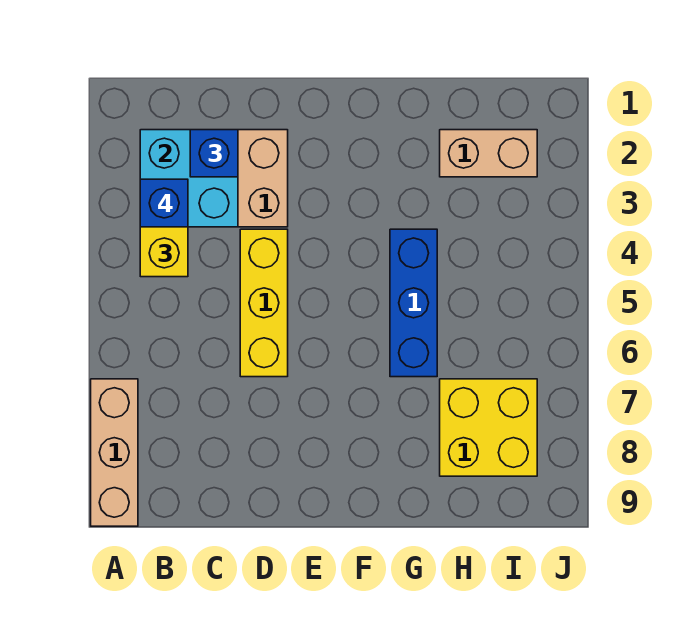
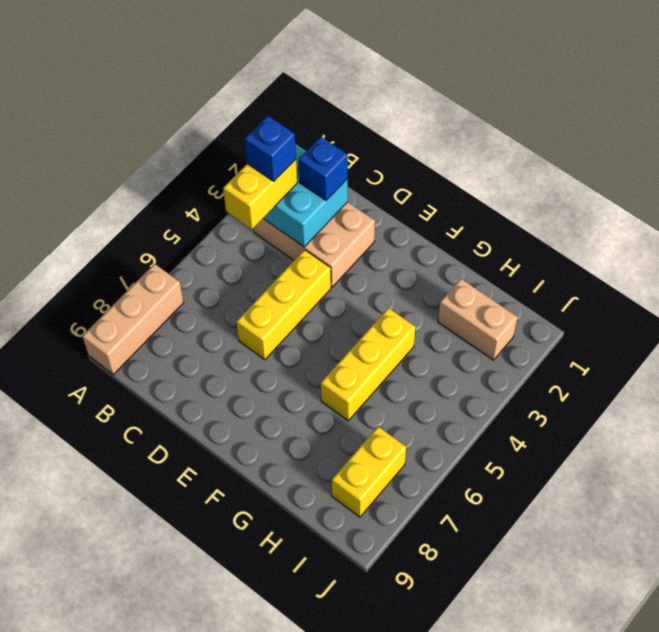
blue 1x3 brick [390,229,437,377] -> yellow 1x3 brick [321,308,416,421]
yellow 2x2 brick [440,379,537,476] -> yellow 1x2 brick [332,427,406,517]

